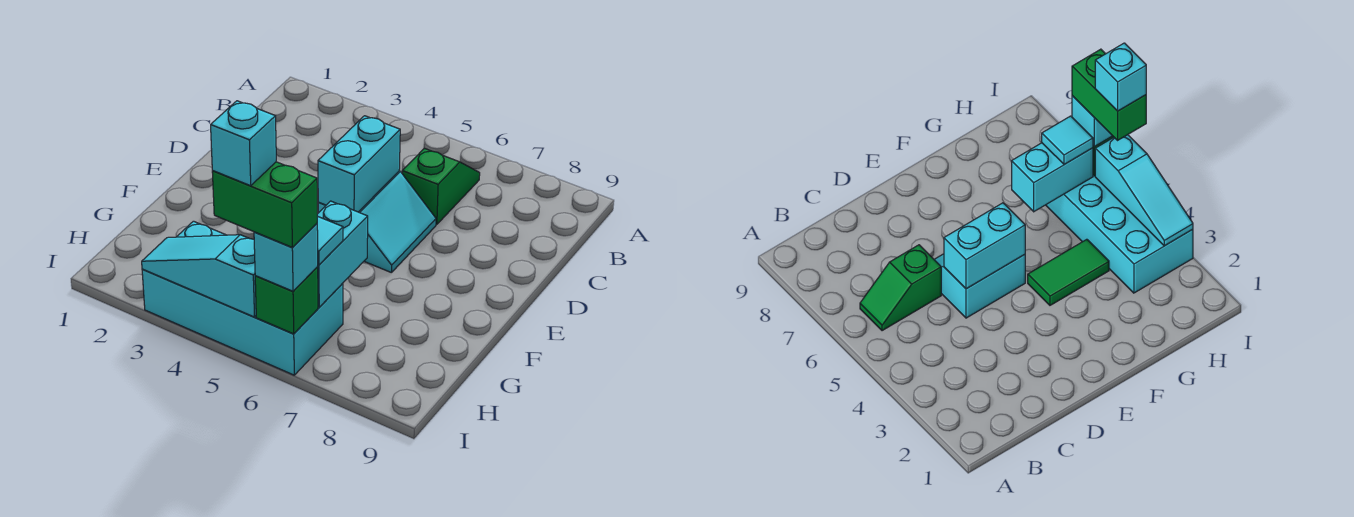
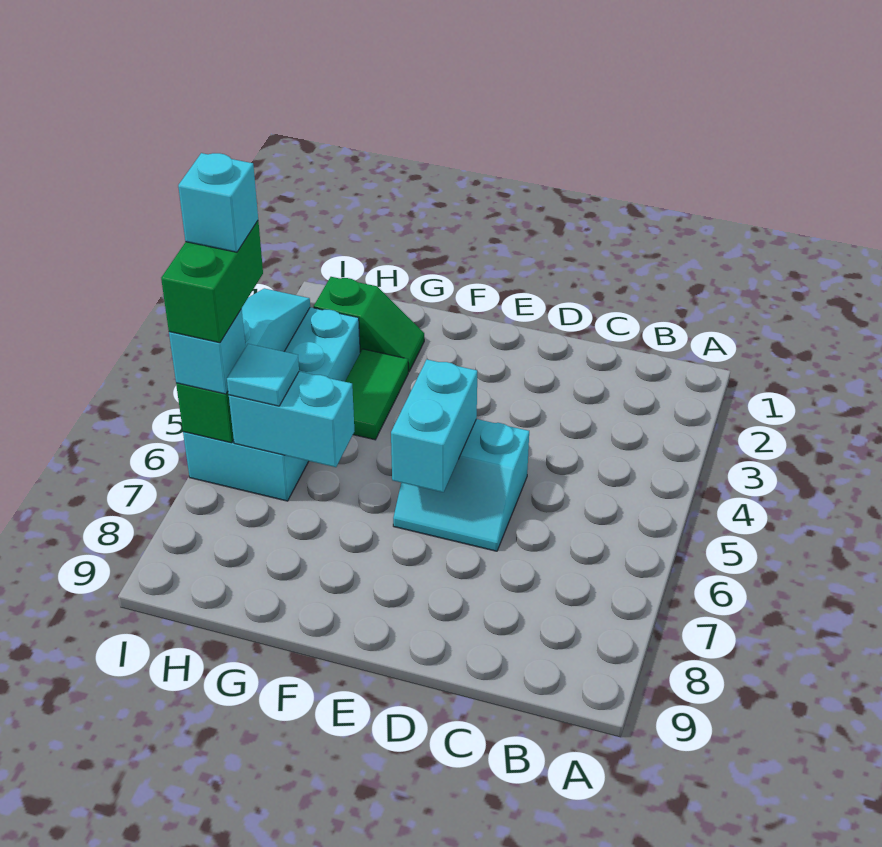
green 1x2 slope [402,148,480,225] -> green 1x2 slope moved to [314,277,424,372]
cyan 1x2 brick [318,116,400,212] -> cyan 1x2 brick turned to [391,359,477,492]
green 1x2 tile [1028,239,1109,305] -> green 1x2 tile turned to [345,349,408,440]

